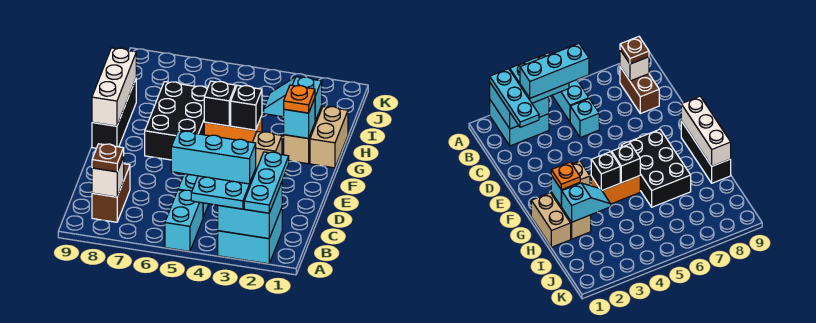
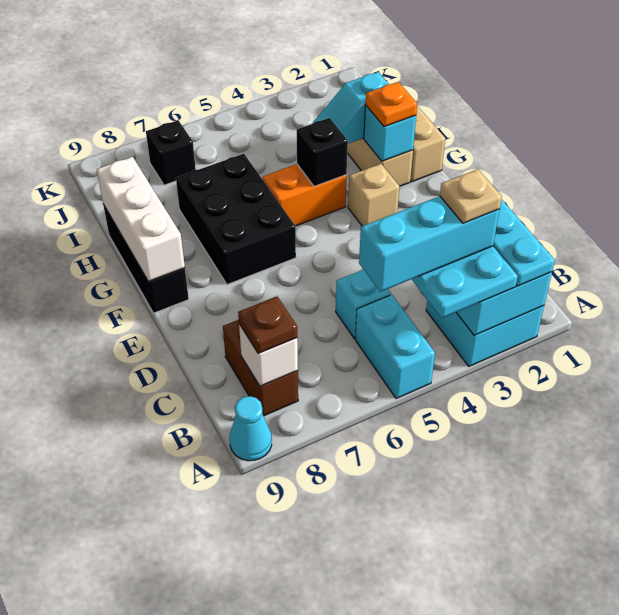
none -> cyan 1x1 cone [230,396,272,461]
none -> tan 1x1 plate [440,169,502,223]
black 1x1 brick [204,81,236,126] -> black 1x1 brick moved to [146,120,196,185]

